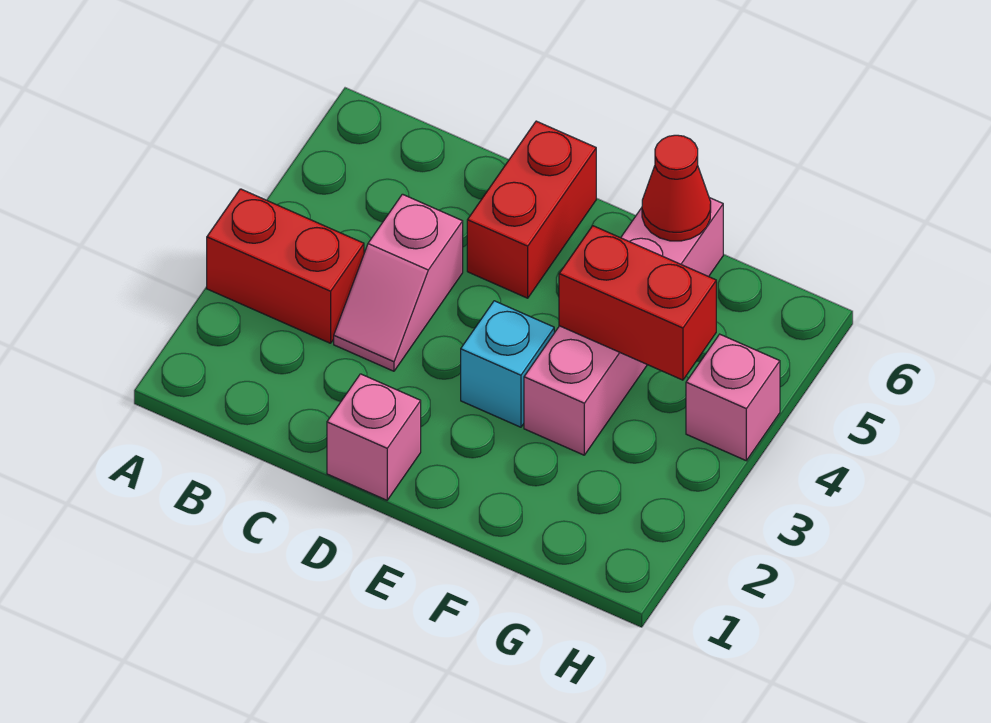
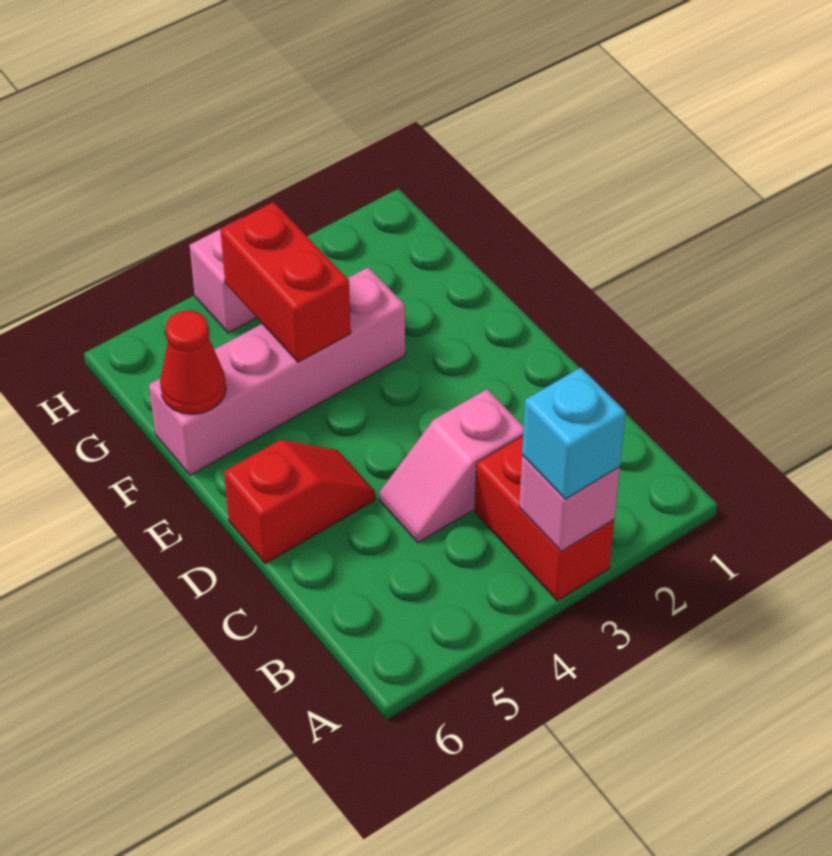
pink 1x2 slope [334,194,463,371] -> pink 1x2 slope turned to [380,389,524,543]
pink 1x1 brick [327,374,421,500] -> pink 1x1 brick moved to [519,455,620,551]
red 1x2 brick [467,121,596,298] -> red 1x2 slope [224,440,375,564]
cyan 1x1 brick [461,301,554,427] -> cyan 1x1 brick moved to [522,368,626,499]

